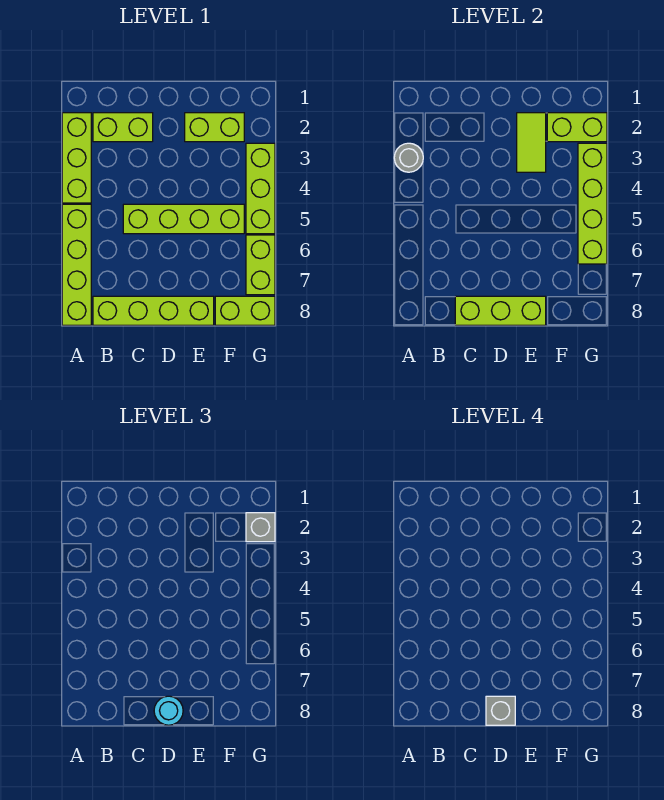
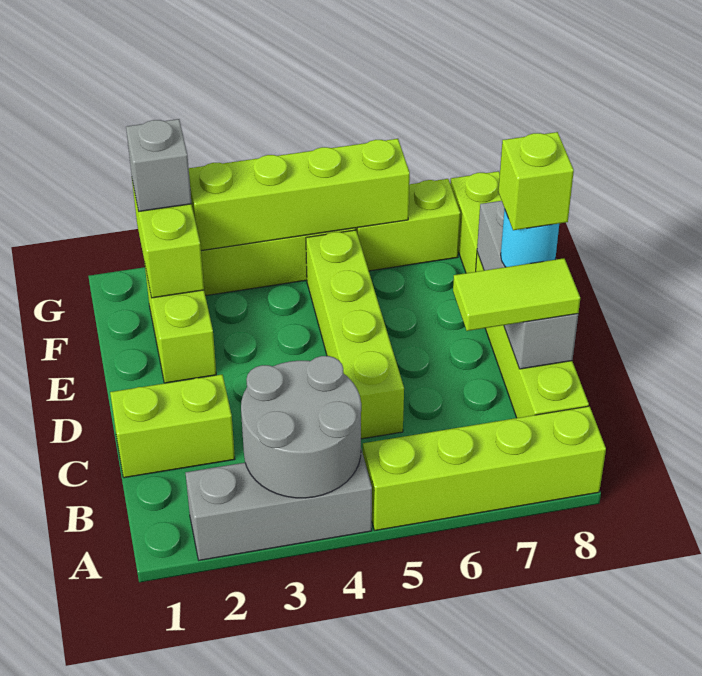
lime 1x3 brick [62,113,91,203] -> grey 1x3 brick [186,449,372,560]
grey 1x1 round brick [394,143,423,172] -> grey 2x2 round brick [241,356,361,498]
lime 1x2 brick [93,113,153,142] -> lime 1x2 brick turned to [110,375,235,478]
lime 1x3 brick [455,296,546,325] -> grey 1x3 brick [477,201,578,369]
grey 1x1 brick [486,696,515,725] -> lime 1x1 brick [498,132,574,230]
lime 1x2 tile [517,113,546,172] -> lime 1x2 tile moved to [453,258,580,331]

